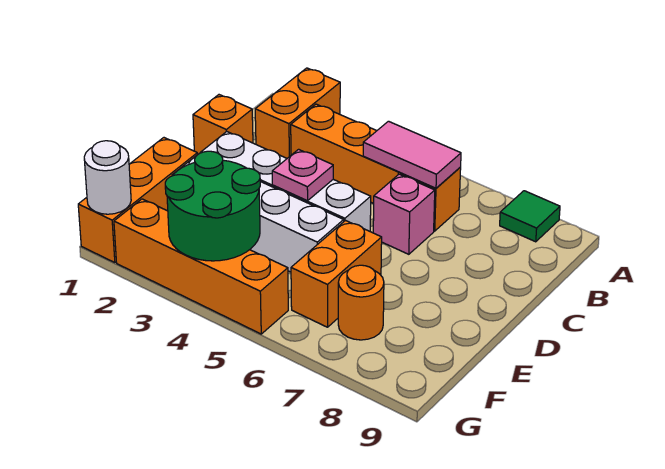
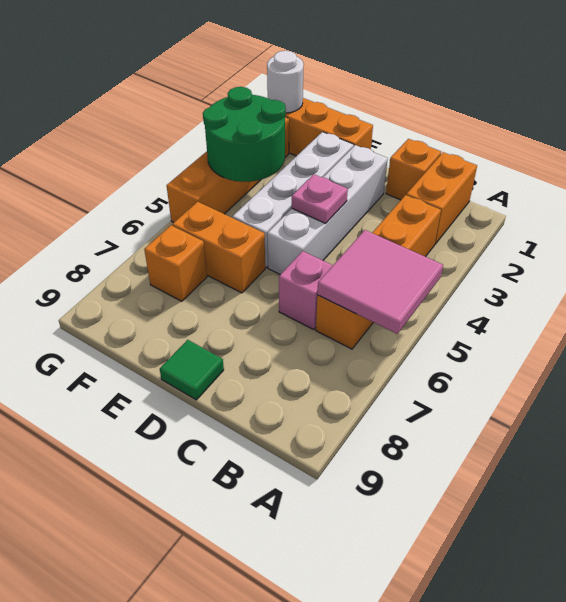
orange 1x2 brick [255,68,340,158] -> orange 1x2 brick turned to [406,152,477,244]
green 1x1 tile [500,191,560,242] -> green 1x1 tile moved to [160,340,224,400]
pink 1x2 tile [363,121,461,188] -> pink 2x2 tile [317,230,443,334]
orange 1x1 round brick [338,265,384,340] -> orange 1x1 brick [144,225,207,301]

